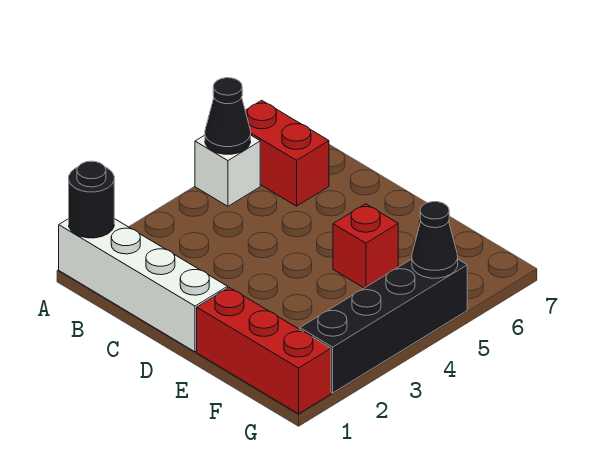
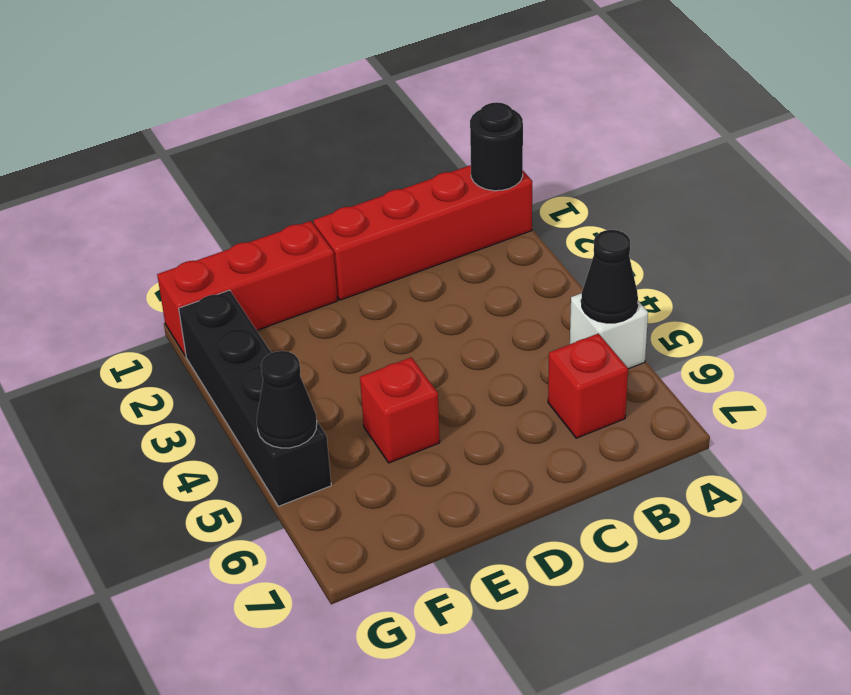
white 1x4 brick [59,219,228,352] -> red 1x4 brick [313,165,532,300]
red 1x2 brick [245,100,329,206] -> red 1x1 brick [548,333,628,438]

